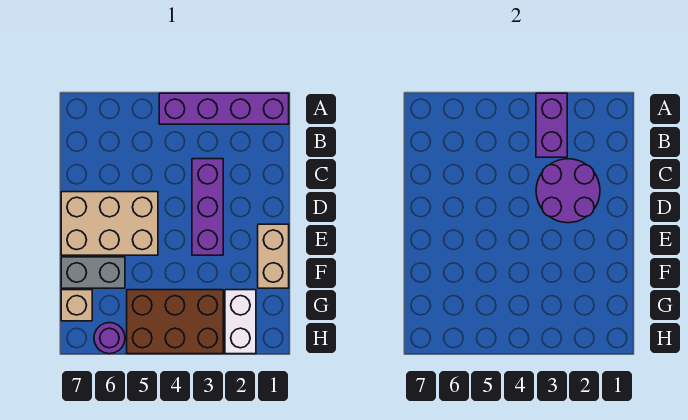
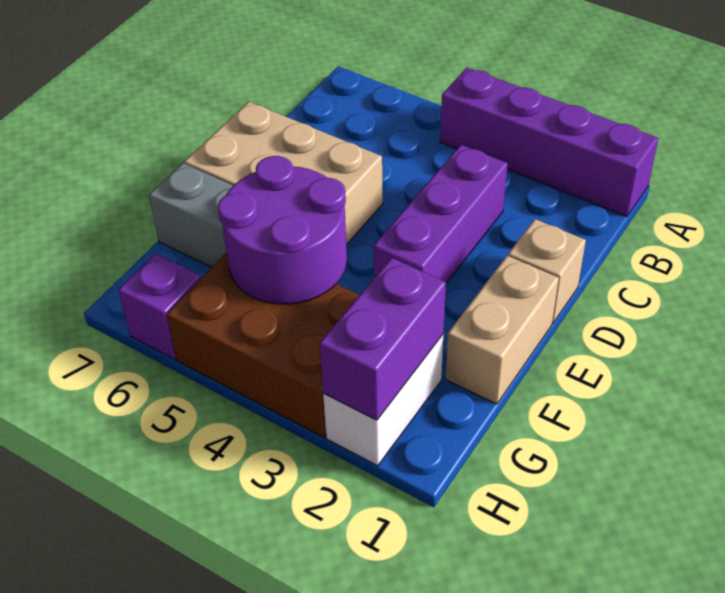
purple 1x2 brick [536,93,567,157] -> purple 1x2 brick moved to [319,258,446,420]
purple 2x2 round brick [536,159,600,223] -> purple 2x2 round brick moved to [218,156,347,304]
tan 1x1 brick [61,290,92,321] -> tan 1x1 brick moved to [508,219,586,323]
purple 1x1 round brick [94,323,125,354] -> purple 1x1 brick [118,253,201,359]

